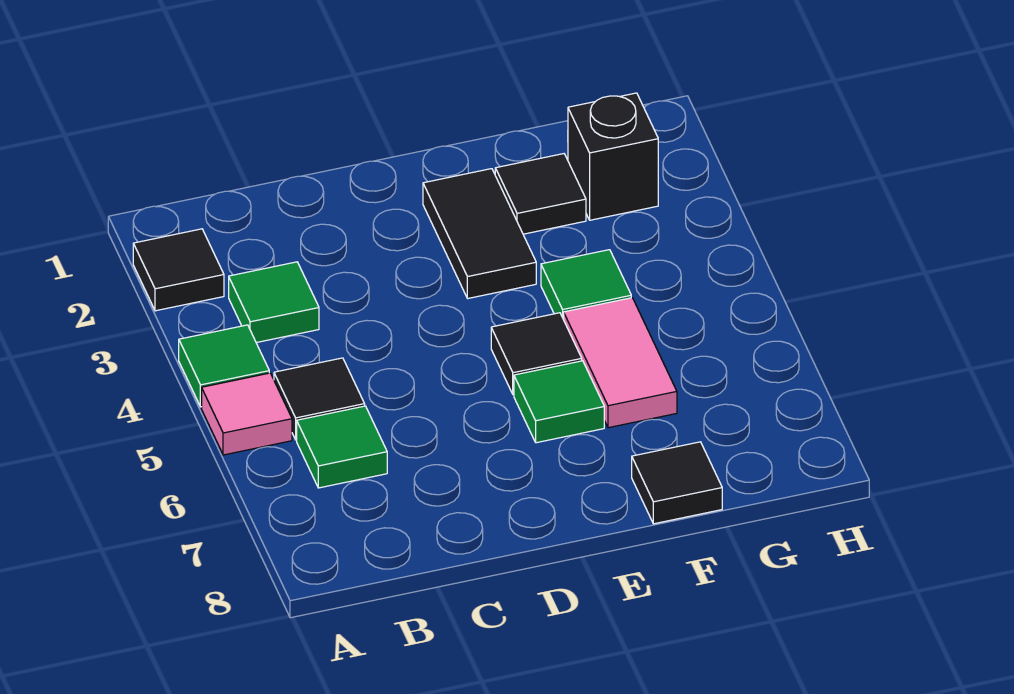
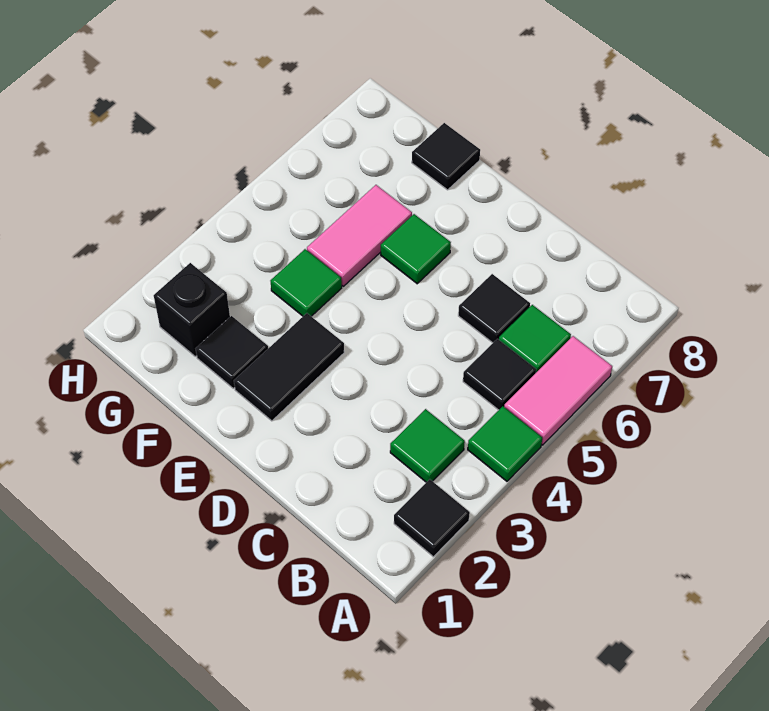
pink 1x1 tile [202,373,292,455] -> pink 1x2 tile [504,336,612,445]
black 1x1 tile [491,313,582,395] -> black 1x1 tile moved to [458,274,530,343]

